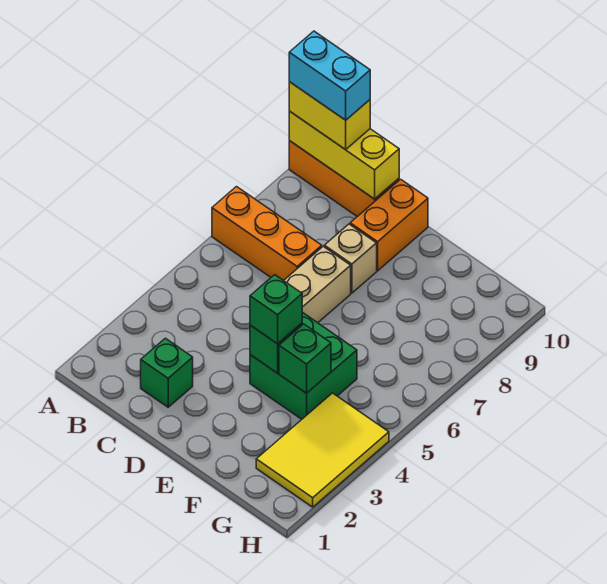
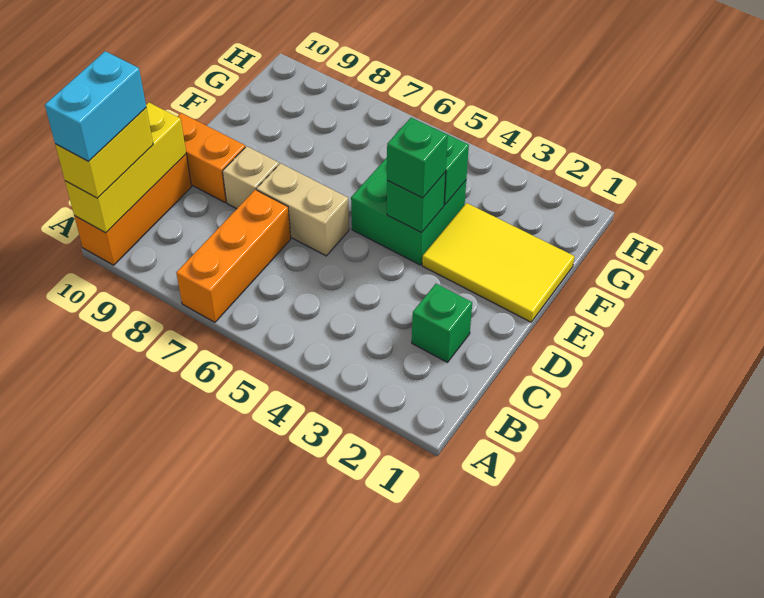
yellow 2x3 tile [256,393,389,507] -> yellow 2x3 tile moved to [422,203,575,322]

